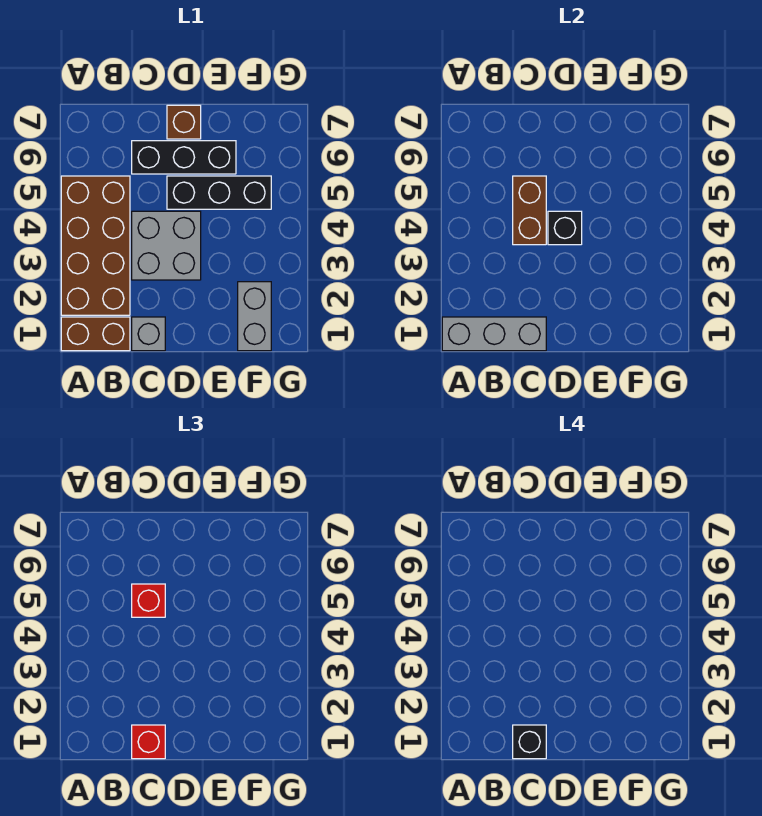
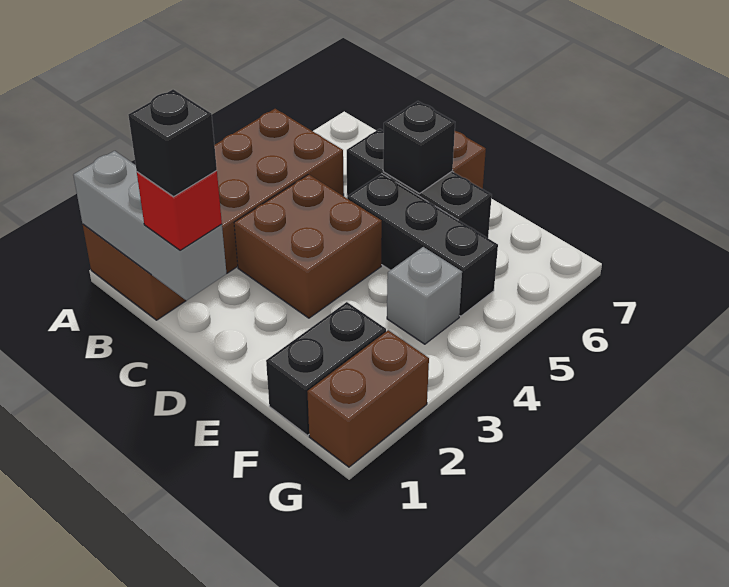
grey 1x1 brick [132,317,165,351] -> grey 1x1 brick moved to [387,247,462,344]
grey 2x2 brick [132,211,201,280] -> brown 2x2 brick [234,174,382,318]
brown 1x2 brick [513,176,546,245] -> brown 1x2 brick moved to [307,330,429,467]
red 1x1 brick [132,584,165,617] -> none
black 1x1 brick [548,211,582,245] -> black 1x1 brick moved to [383,101,455,194]
grey 1x2 brick [238,282,271,351] -> black 1x2 brick [266,302,386,435]

